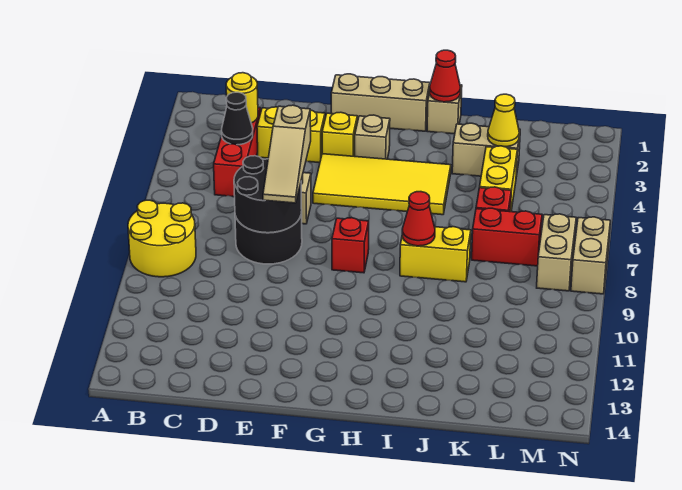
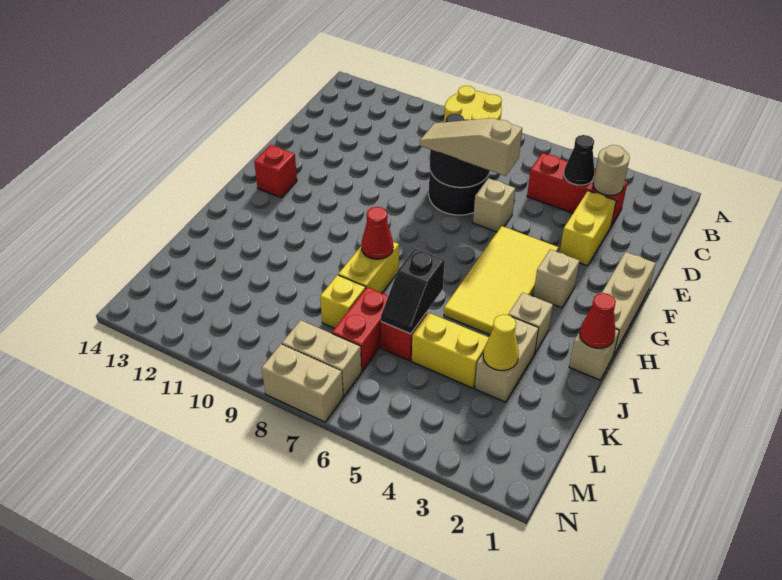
yellow 1x1 round brick [226,73,258,123] -> tan 1x1 round brick [593,145,630,196]
yellow 1x1 brick [322,112,357,156] -> yellow 1x1 brick moved to [320,275,366,328]
red 1x1 brick [332,218,369,273] -> red 1x1 brick moved to [254,145,297,198]
none -> tan 1x1 brick [508,293,553,353]
none -> black 1x2 slope [381,249,445,334]

